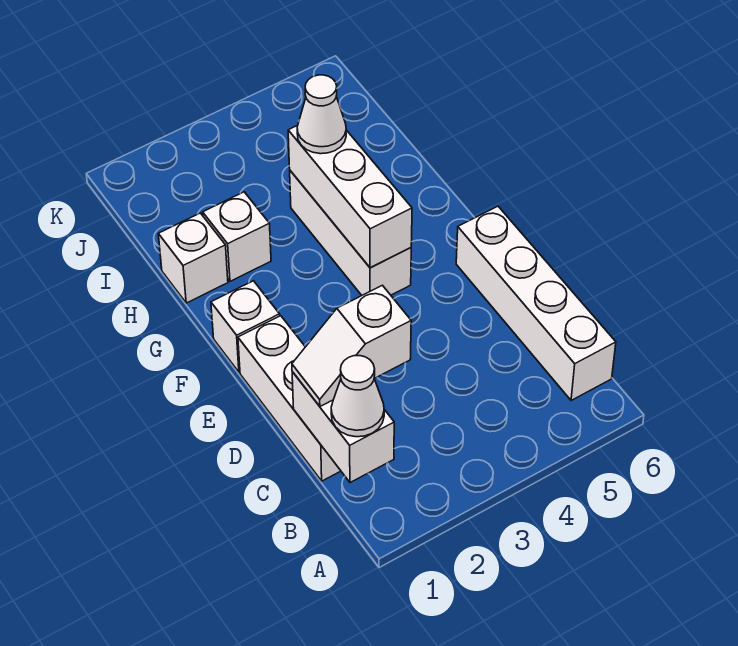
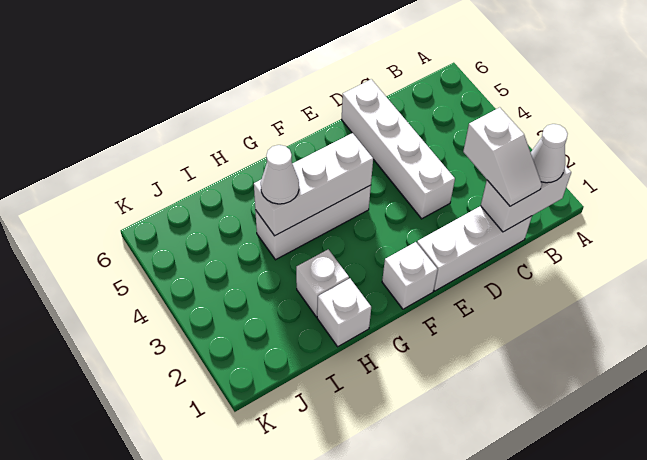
white 1x4 brick [456,206,616,401] -> white 1x4 brick turned to [342,79,455,219]

